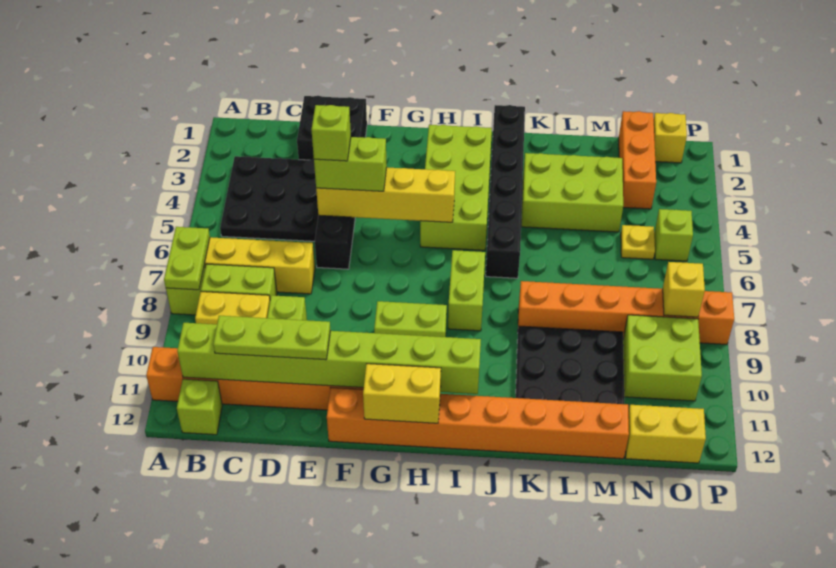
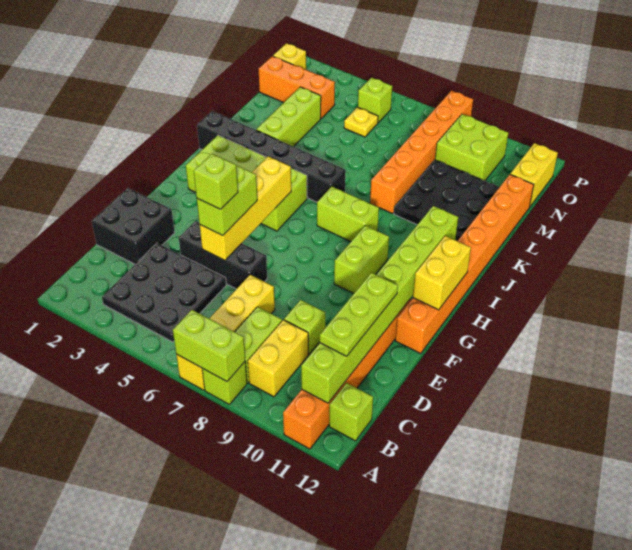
lime 1x2 plate [164,227,210,290] -> lime 1x2 brick [173,310,245,381]
lime 2x3 brick [521,153,623,232] -> lime 1x3 brick [256,87,321,147]
yellow 1x1 brick [663,262,705,317] -> none

